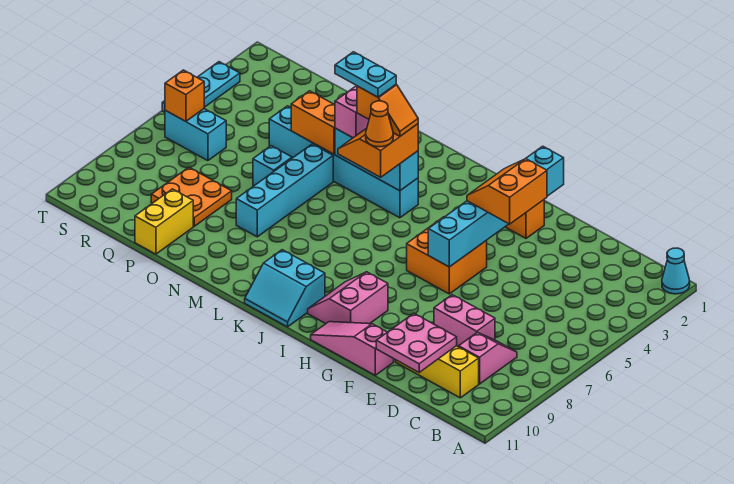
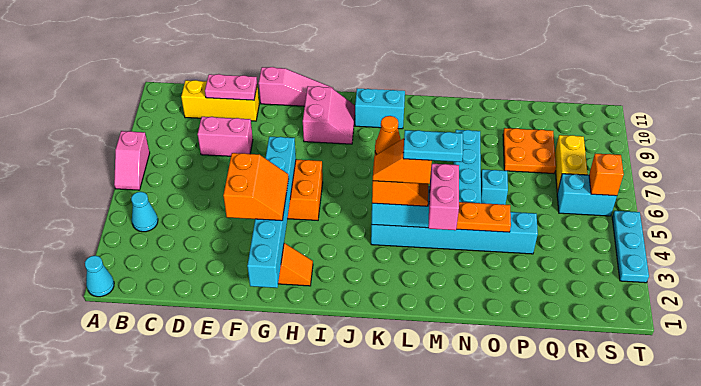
none -> cyan 1x1 cone [131,192,158,232]
pink 1x2 slope [459,332,517,384] -> pink 1x2 slope moved to [114,131,150,190]
pink 2x2 plate [376,313,457,372] -> pink 1x2 plate [205,74,257,100]
orange 1x2 brick [291,91,335,154] -> orange 1x2 plate [456,202,511,232]
yellow 1x2 brick [135,189,193,254] -> yellow 1x2 brick moved to [555,135,588,193]

